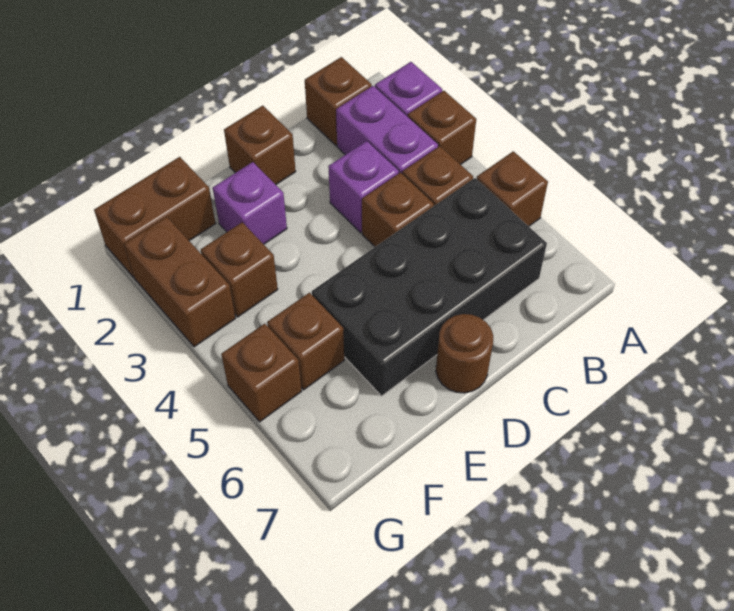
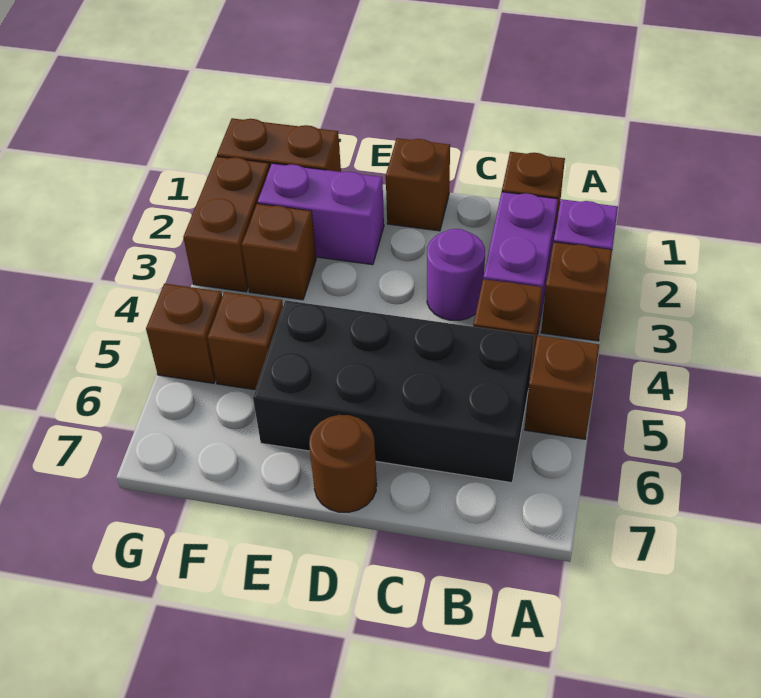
purple 1x1 brick [328,141,399,233] -> purple 1x1 round brick [427,229,485,321]
brown 1x1 brick [362,172,434,247] -> none
purple 1x1 brick [213,162,287,244] -> purple 1x2 brick [258,163,384,265]

